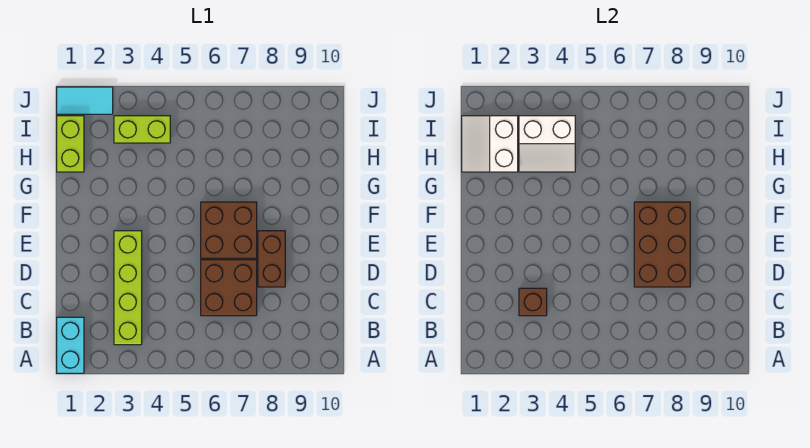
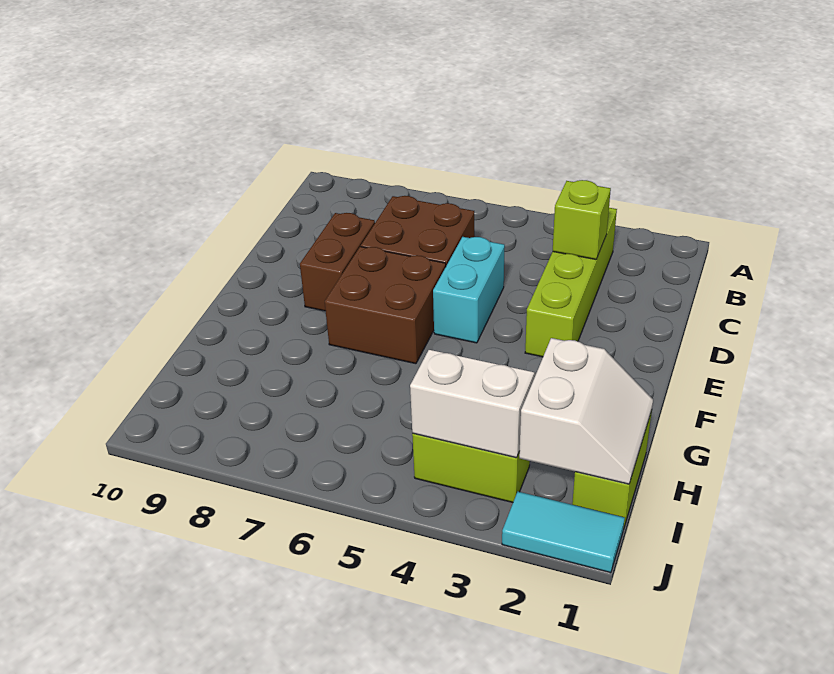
cyan 1x2 brick [57,317,84,373] -> cyan 1x2 brick moved to [433,237,505,343]
brown 1x1 brick [519,288,547,316] -> lime 1x1 brick [553,180,611,259]
brown 2x3 brick [634,202,690,287] -> none

